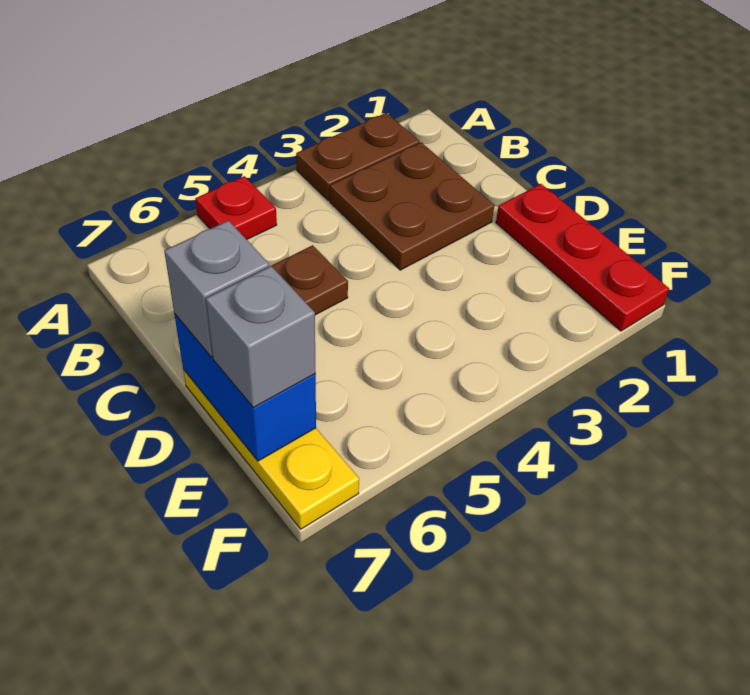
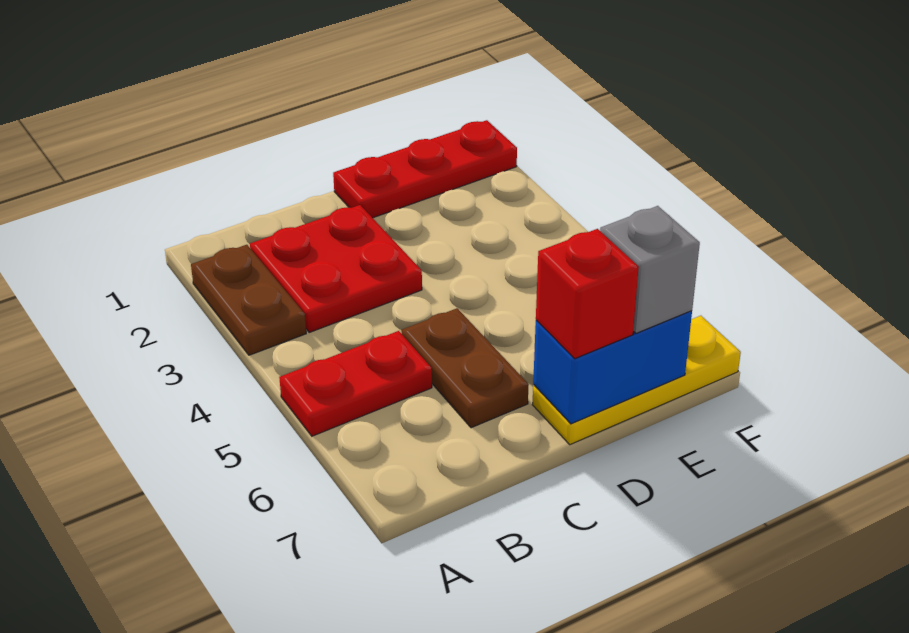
red 1x1 plate [195,176,277,240] -> red 1x2 plate [279,331,432,436]
brown 2x2 plate [330,143,494,270] -> red 2x2 plate [250,205,422,332]
grey 1x1 brick [164,221,269,357] -> red 1x1 brick [536,229,639,359]

